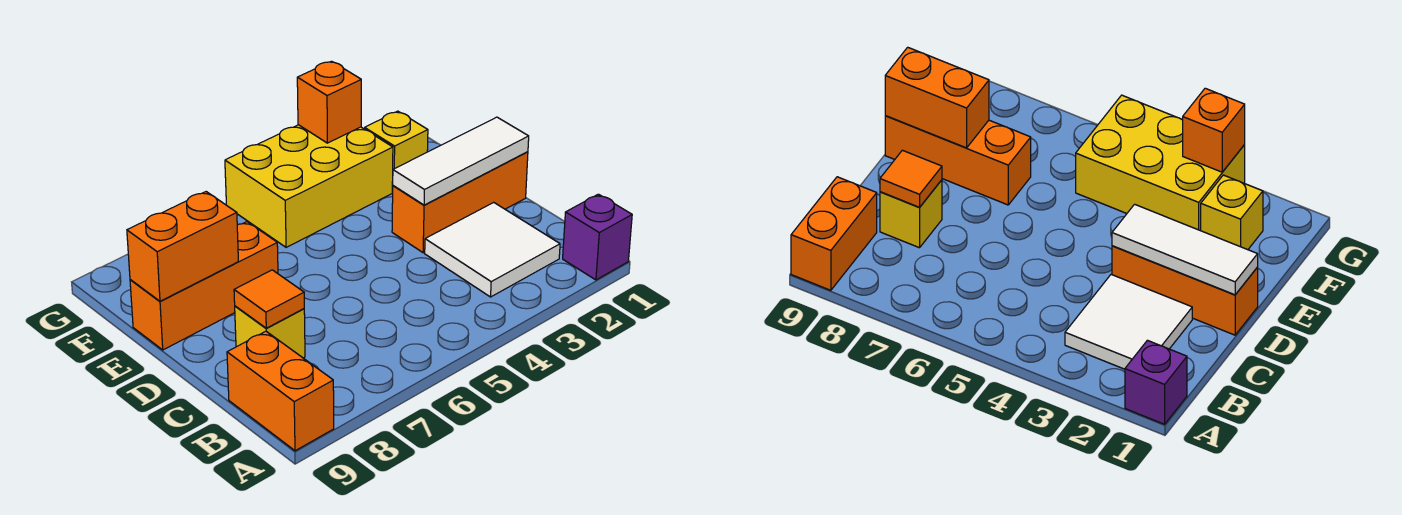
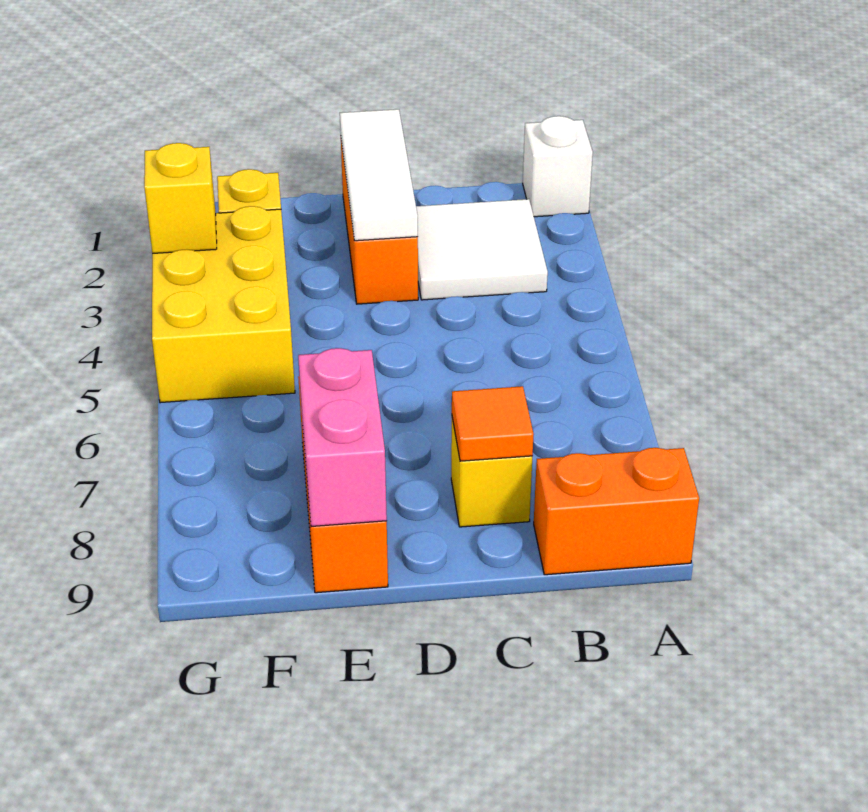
purple 1x1 brick [563,194,632,280] -> white 1x1 brick [523,116,593,217]
orange 1x2 brick [127,192,238,301] -> pink 1x2 brick [298,348,387,527]
orange 1x1 brick [297,61,361,143] -> yellow 1x1 brick [144,143,217,254]

